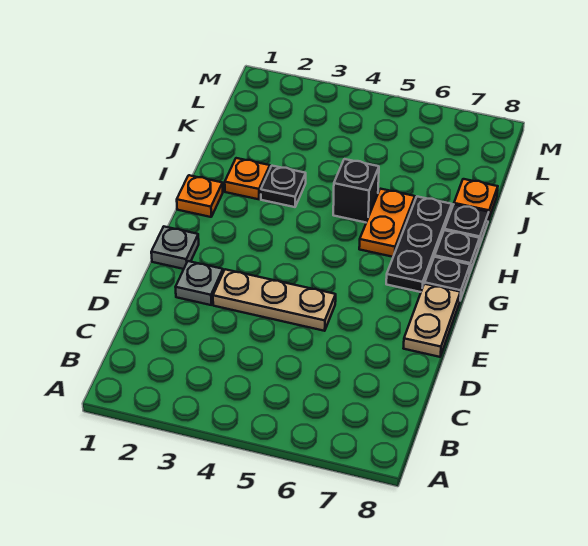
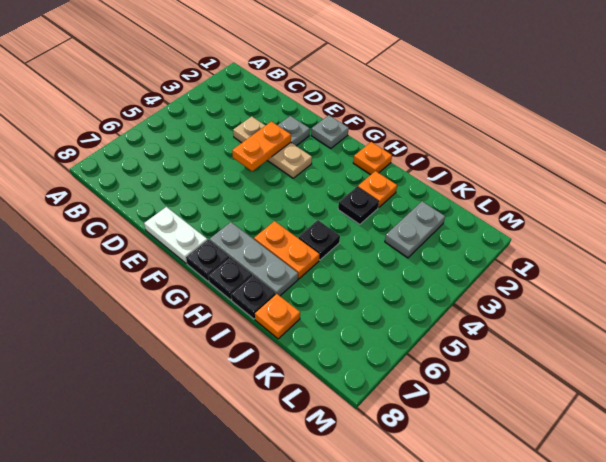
tan 1x3 plate [213,269,336,331] -> tan 1x3 plate turned to [233,116,312,178]
none -> orange 1x2 plate [232,122,291,171]
tan 1x2 plate [403,284,460,357] -> white 1x2 plate [144,207,207,263]
black 1x3 plate [386,197,452,292] -> grey 1x3 plate [210,222,298,296]
black 1x1 brick [333,159,379,222] -> black 1x1 plate [298,220,340,260]
none -> grey 1x2 plate [385,201,445,258]

